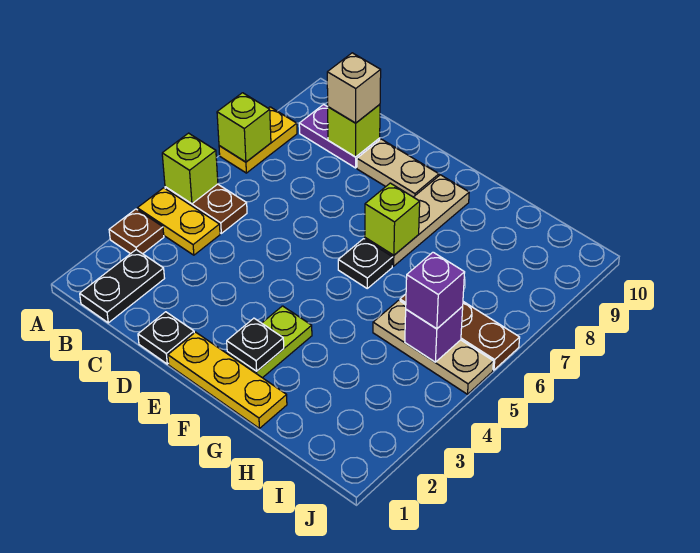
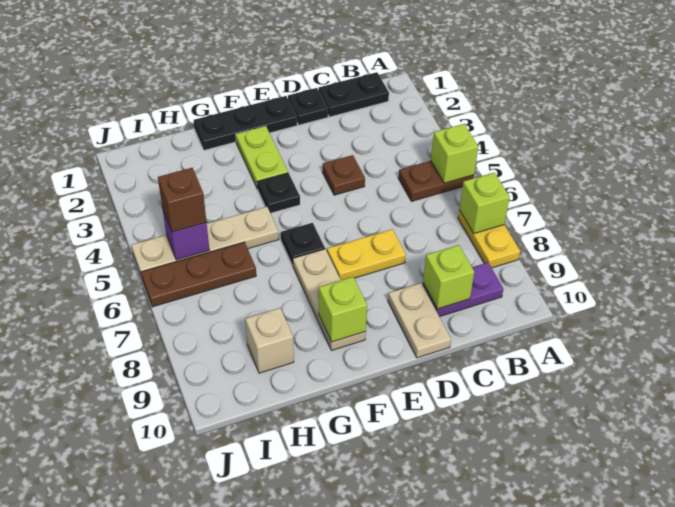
brown 1x1 plate [109,209,164,254] -> brown 1x1 plate moved to [322,155,365,195]
yellow 1x2 plate [137,188,220,255] -> yellow 1x2 plate moved to [327,229,406,280]
black 1x2 plate [80,250,165,323] -> black 1x2 plate turned to [318,72,389,117]
tan 1x1 brick [327,53,381,123] -> tan 1x1 brick moved to [245,308,294,373]
tan 1x2 plate [357,139,439,197] -> tan 1x2 plate turned to [388,283,451,358]
yellow 1x3 plate [168,332,287,428] -> black 1x3 plate [194,96,297,150]
black 1x1 plate [227,318,284,371] -> black 1x1 plate moved to [258,173,300,213]
lime 1x1 brick [365,183,420,255] -> lime 1x1 brick moved to [319,277,367,342]
tan 1x3 plate [373,300,493,394] -> tan 1x4 plate [131,207,279,277]
purple 1x1 brick [406,252,465,329] -> brown 1x1 brick [158,168,206,232]

